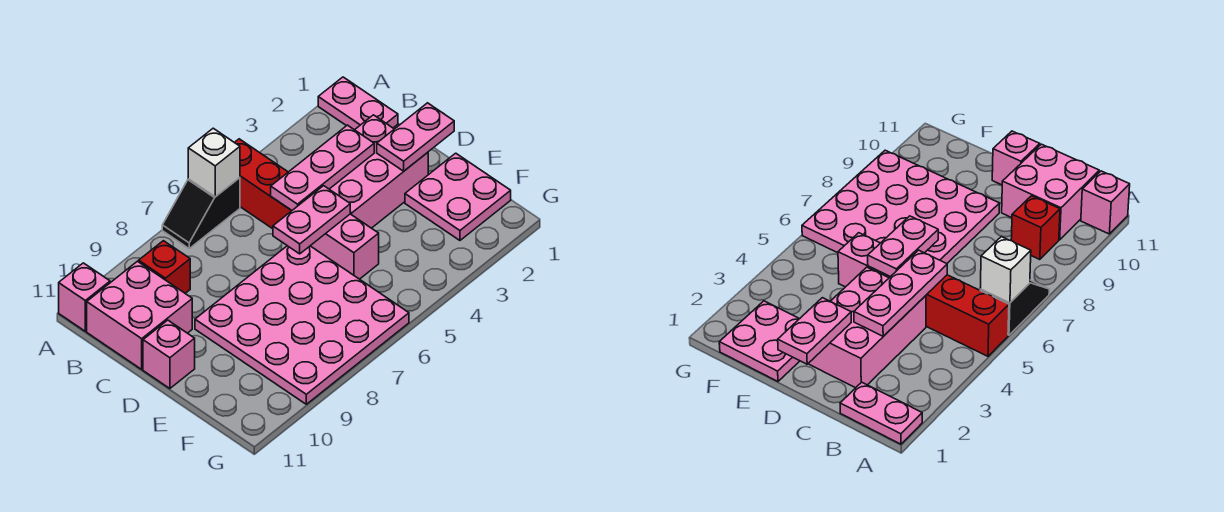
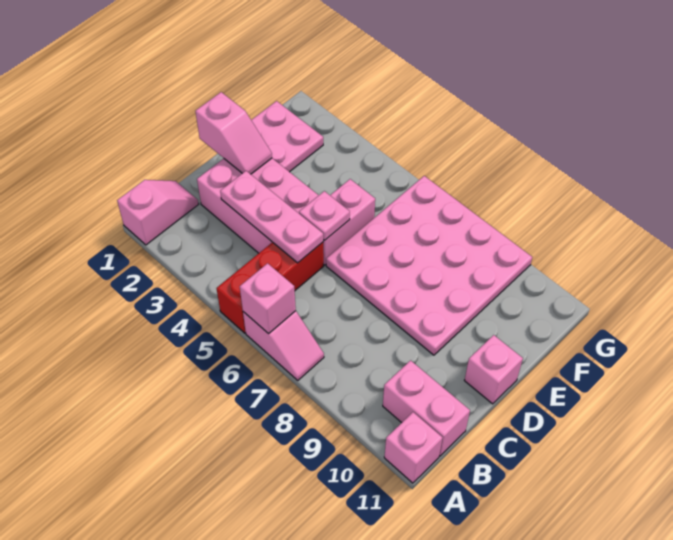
pink 1x2 plate [318,77,398,130] -> pink 1x2 slope [117,180,199,245]
black 1x2 slope [162,178,240,248] -> pink 1x2 slope [243,311,324,380]
white 1x1 brick [188,128,240,197] -> pink 1x1 brick [240,263,296,334]
red 1x1 brick [139,241,190,293] -> none
pink 2x2 brick [87,261,192,369] -> pink 1x2 brick [383,360,470,456]
pink 1x2 plate [377,103,454,171] -> pink 1x2 slope [195,92,272,174]
pink 1x2 plate [273,186,350,254] -> pink 1x1 plate [299,191,350,240]

